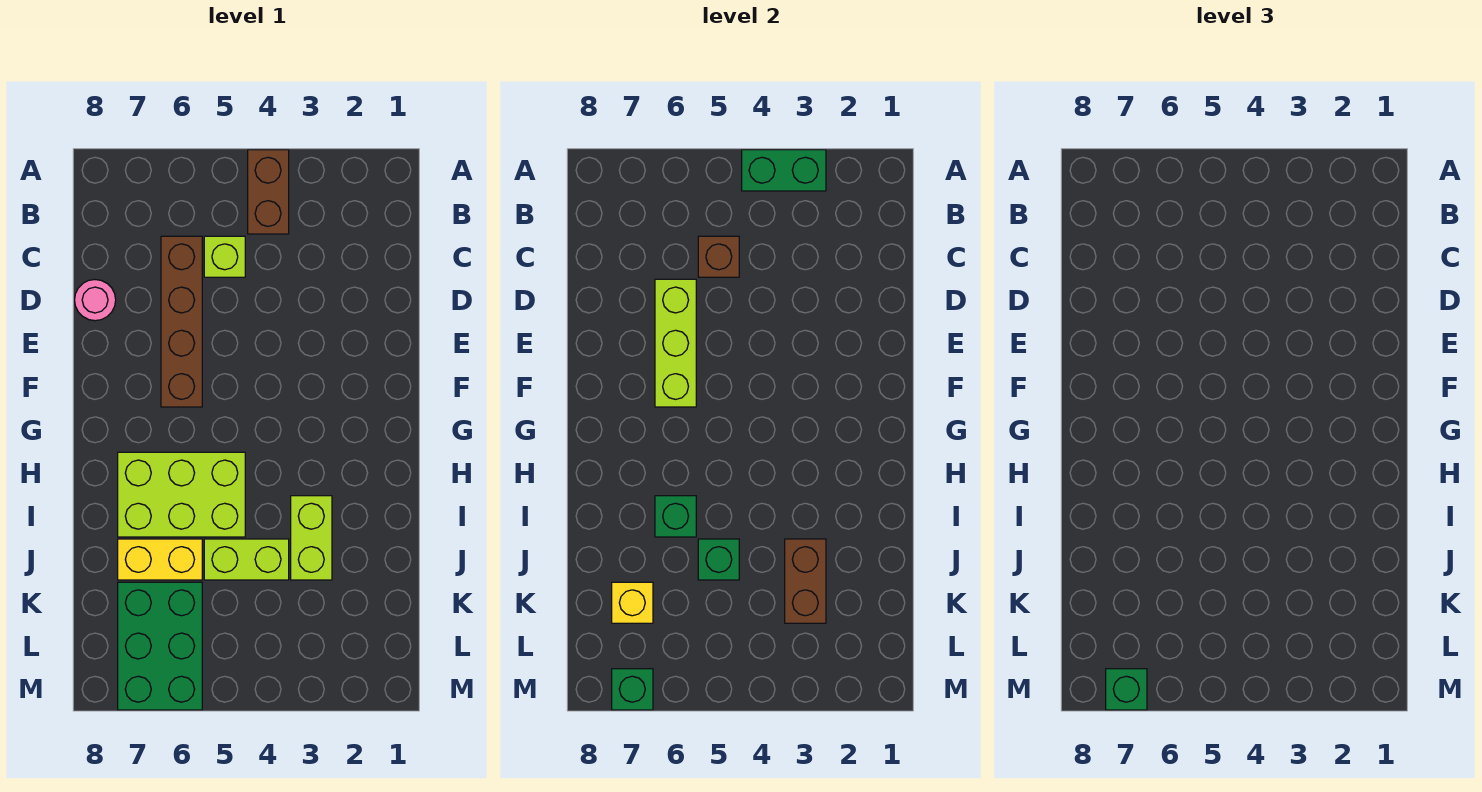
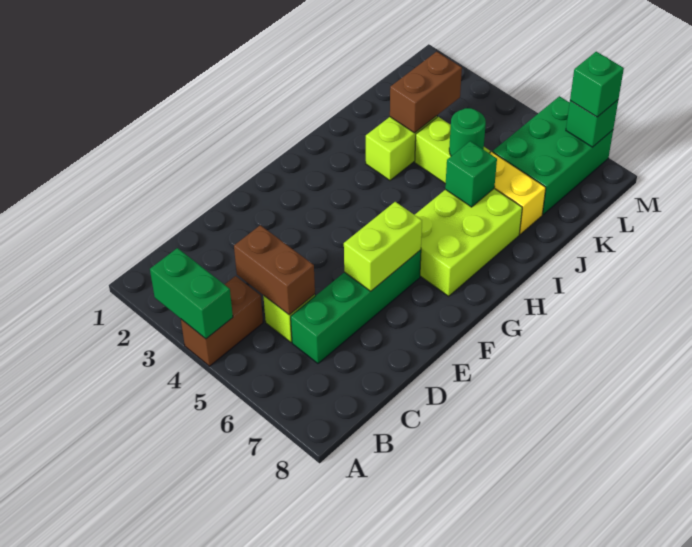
brown 1x1 brick [698,236,739,277] -> brown 1x2 brick [234,225,315,315]
brown 1x4 brick [161,236,202,407] -> green 1x4 brick [291,250,421,363]
lime 1x3 brick [655,279,696,407] -> lime 1x2 brick [344,202,422,291]
pink 1x1 round brick [75,280,116,321] -> none
lime 2x3 brick [118,452,245,537] -> lime 2x3 brick turned to [415,189,522,296]
green 1x1 brick [698,539,739,580] -> green 1x1 round brick [449,108,486,156]
yellow 1x1 brick [612,582,653,623] -> none

